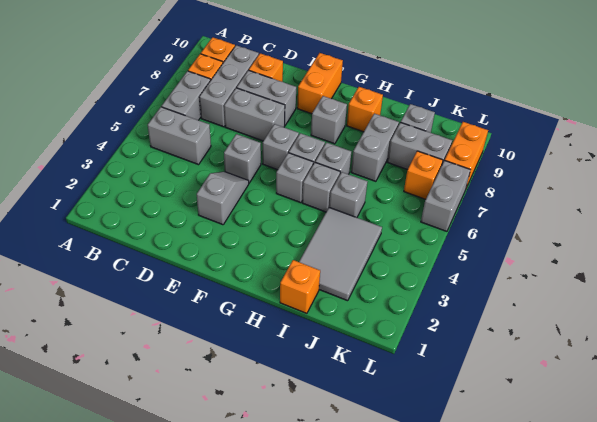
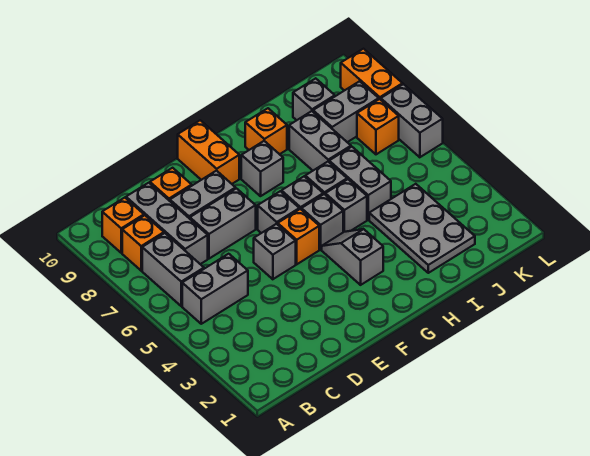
grey 1x2 slope [197,172,249,225] -> grey 1x2 slope moved to [322,229,383,285]
orange 1x1 brick [280,260,320,313] -> orange 1x1 brick moved to [278,209,319,264]
grey 2x3 tile [299,208,382,301] -> grey 2x3 plate [369,184,475,273]
grey 1x1 brick [329,172,367,218] -> grey 1x2 brick [329,147,391,220]

